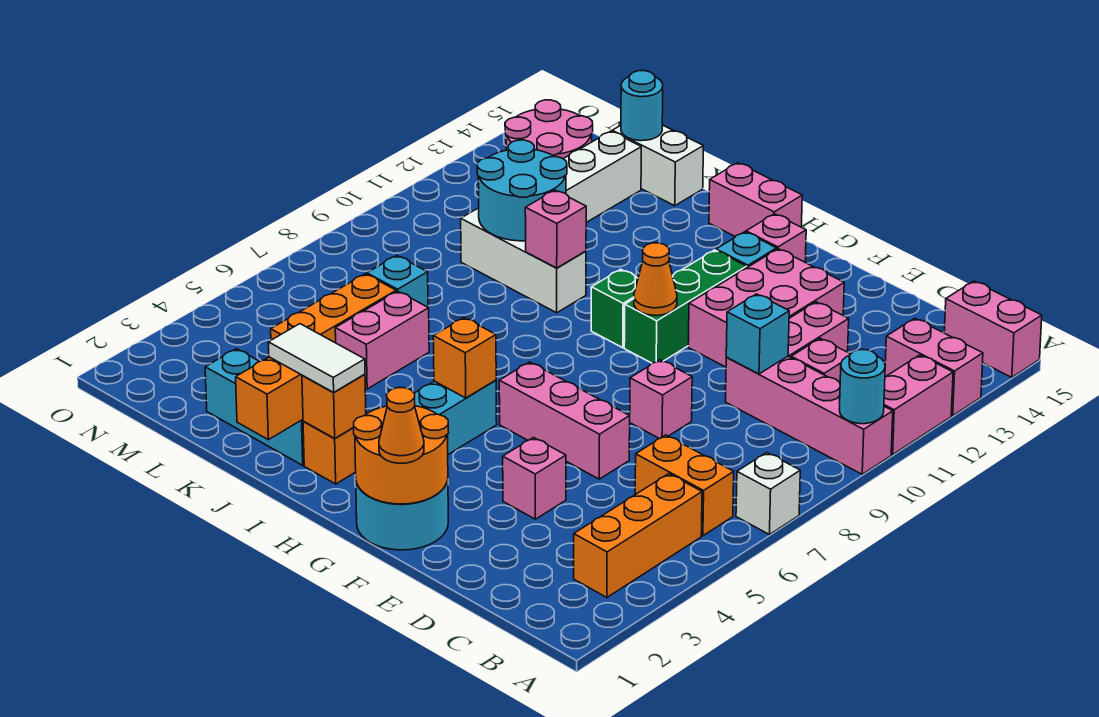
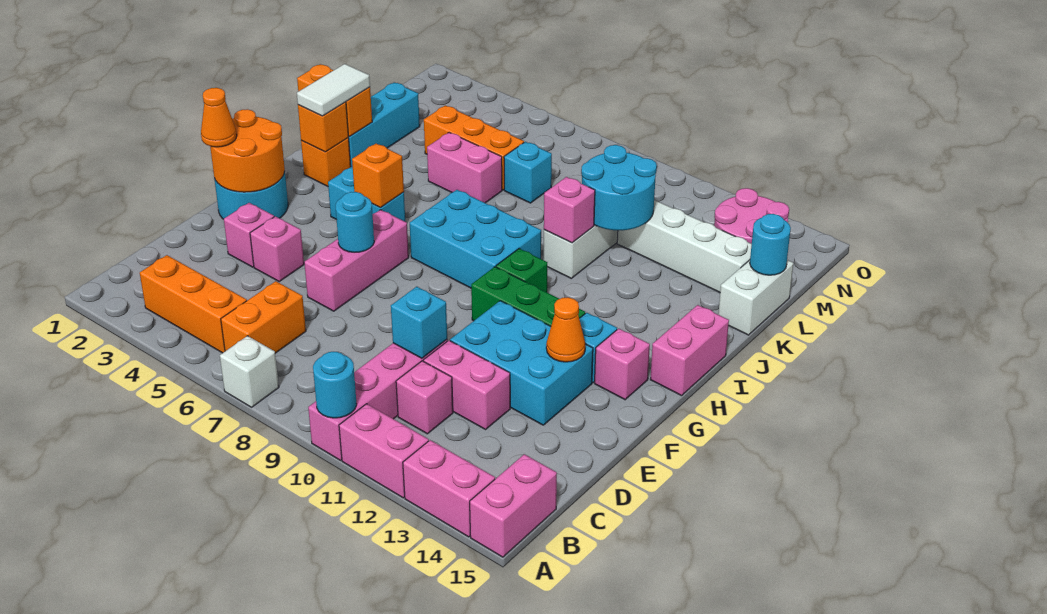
pink 1x2 brick [885,318,983,416] -> pink 1x2 brick turned to [403,440,495,537]
pink 1x1 brick [630,360,692,439] -> pink 1x1 brick moved to [224,203,274,267]
pink 2x3 brick [688,249,844,367] -> cyan 2x3 brick [450,301,593,425]
none -> cyan 1x1 round brick [336,192,374,252]
orange 1x1 cone [634,243,677,315] -> orange 1x1 cone moved to [546,297,585,362]
none -> cyan 2x3 brick [410,190,541,288]

